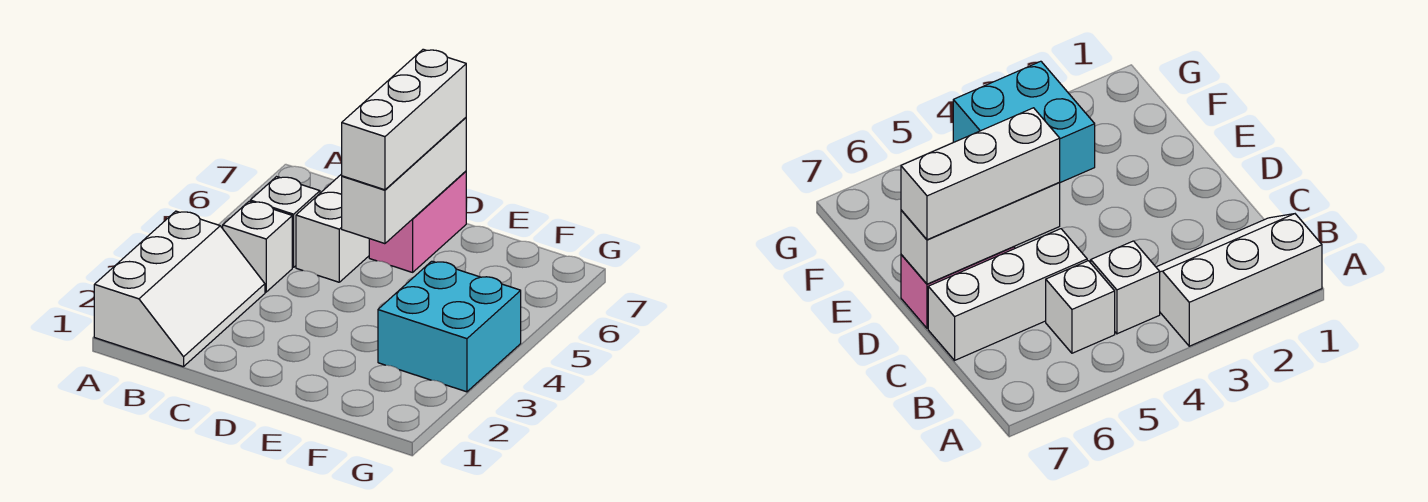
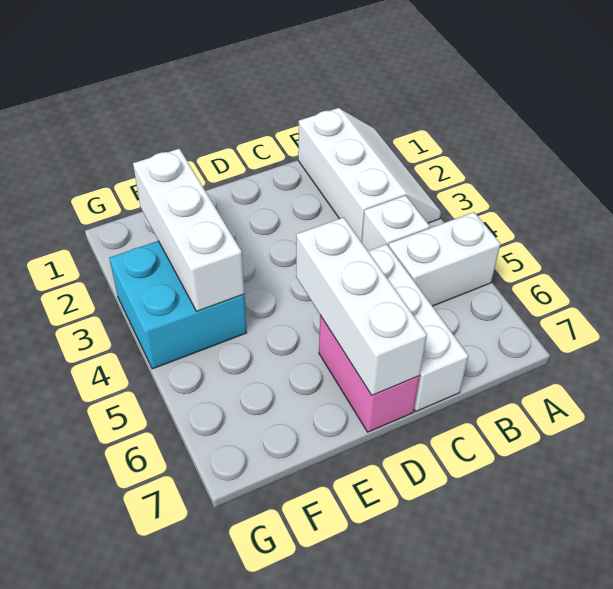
white 2x3 slope [94,211,265,367] -> white 2x3 slope turned to [298,108,441,242]
white 1x1 brick [250,177,320,267] -> white 1x2 brick [389,212,501,306]
white 1x3 brick [342,49,466,190] -> white 1x3 brick moved to [133,149,244,311]

